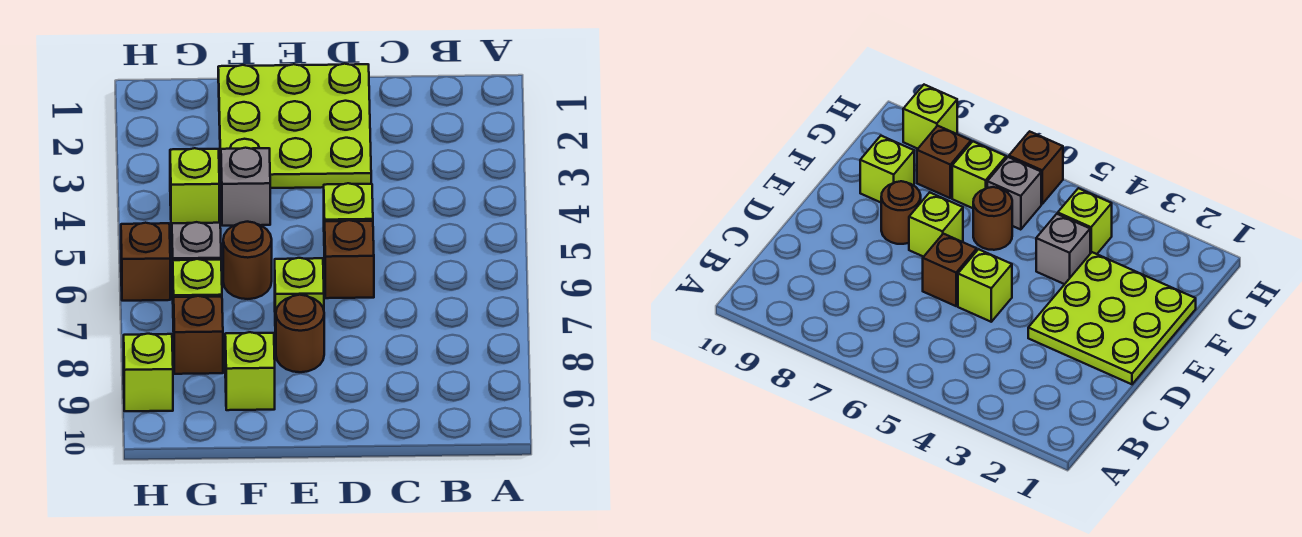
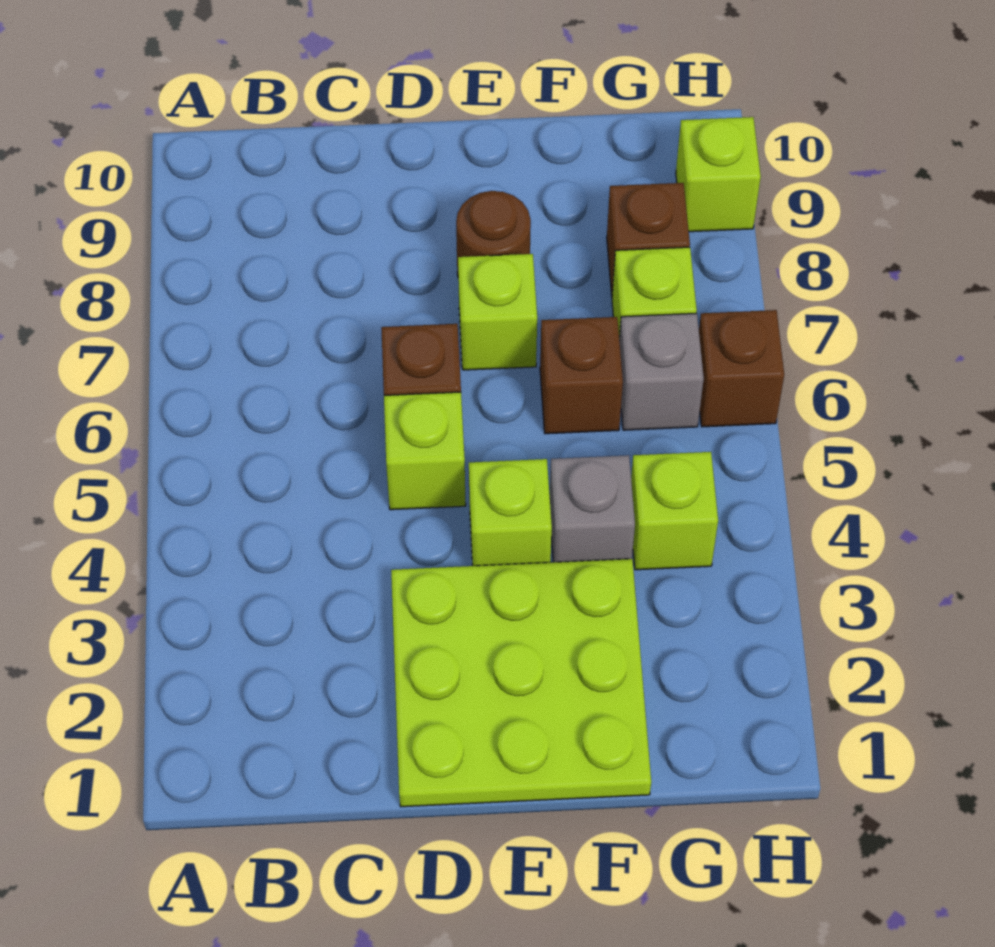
brown 1x1 round brick [223,222,272,299] -> brown 1x1 brick [540,317,623,434]
lime 1x1 brick [225,332,275,410] -> lime 1x1 brick moved to [469,459,552,566]

